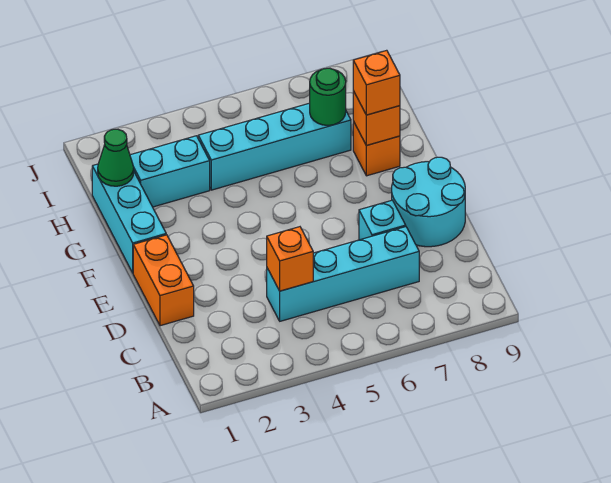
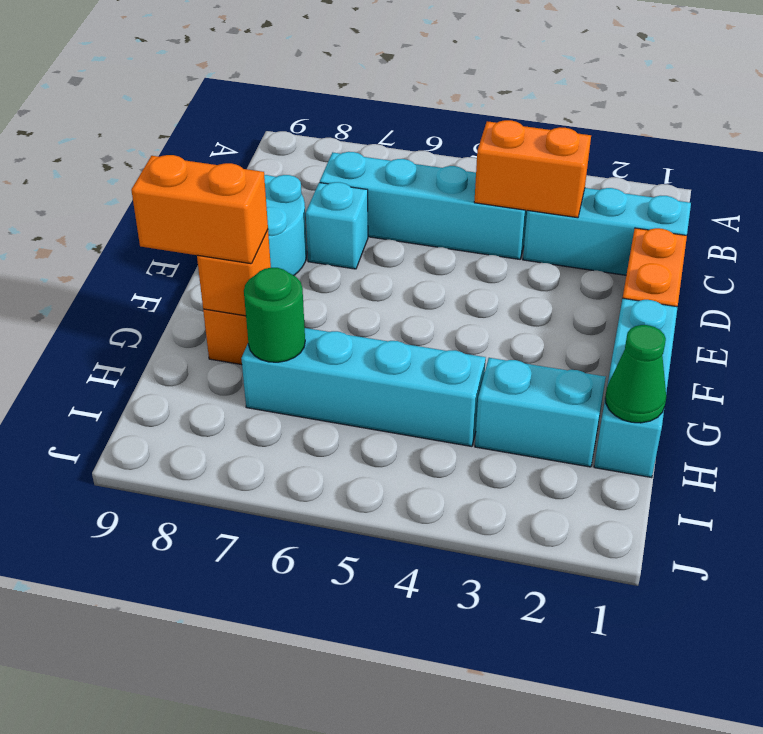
none -> cyan 1x3 brick [523,188,691,275]
orange 1x1 brick [267,227,313,291] -> orange 1x2 brick [474,120,591,218]
orange 1x1 brick [353,50,400,115] -> orange 1x2 brick [131,155,268,264]

